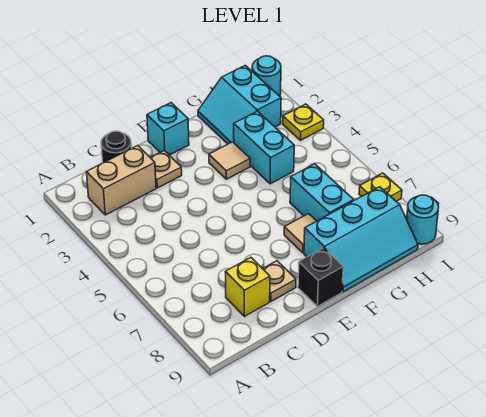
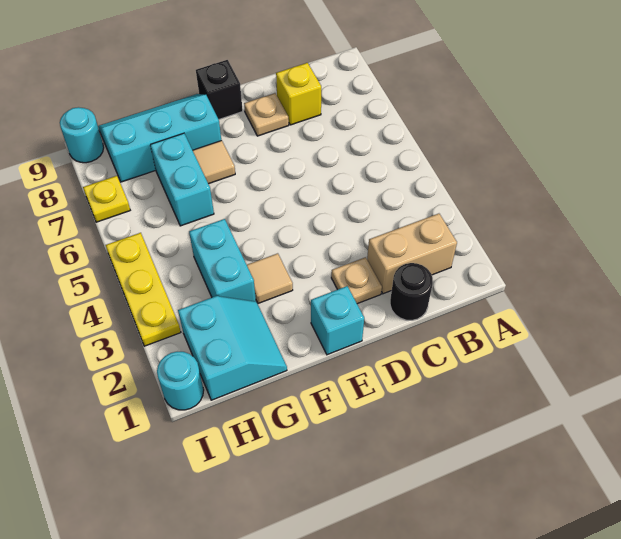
yellow 1x1 plate [283,104,324,140] -> yellow 1x3 plate [106,233,181,346]

